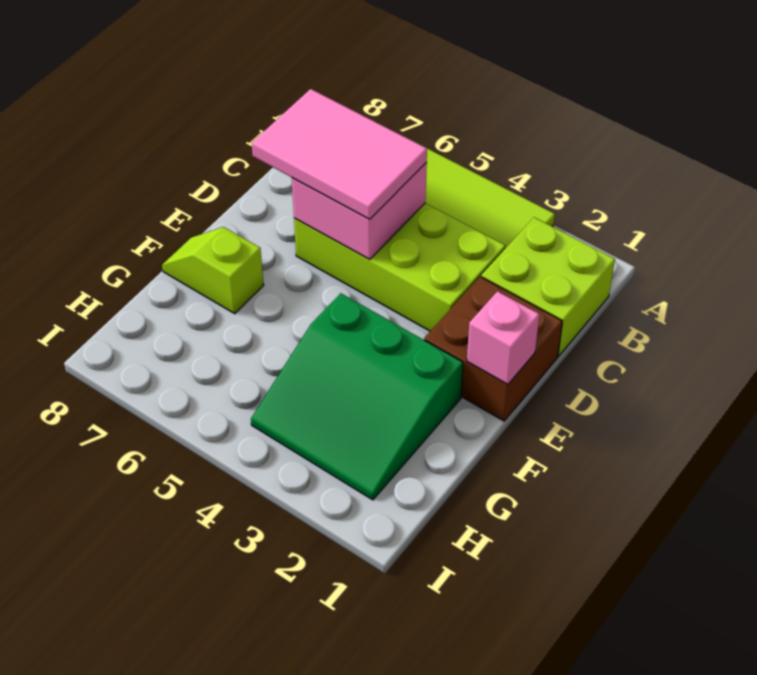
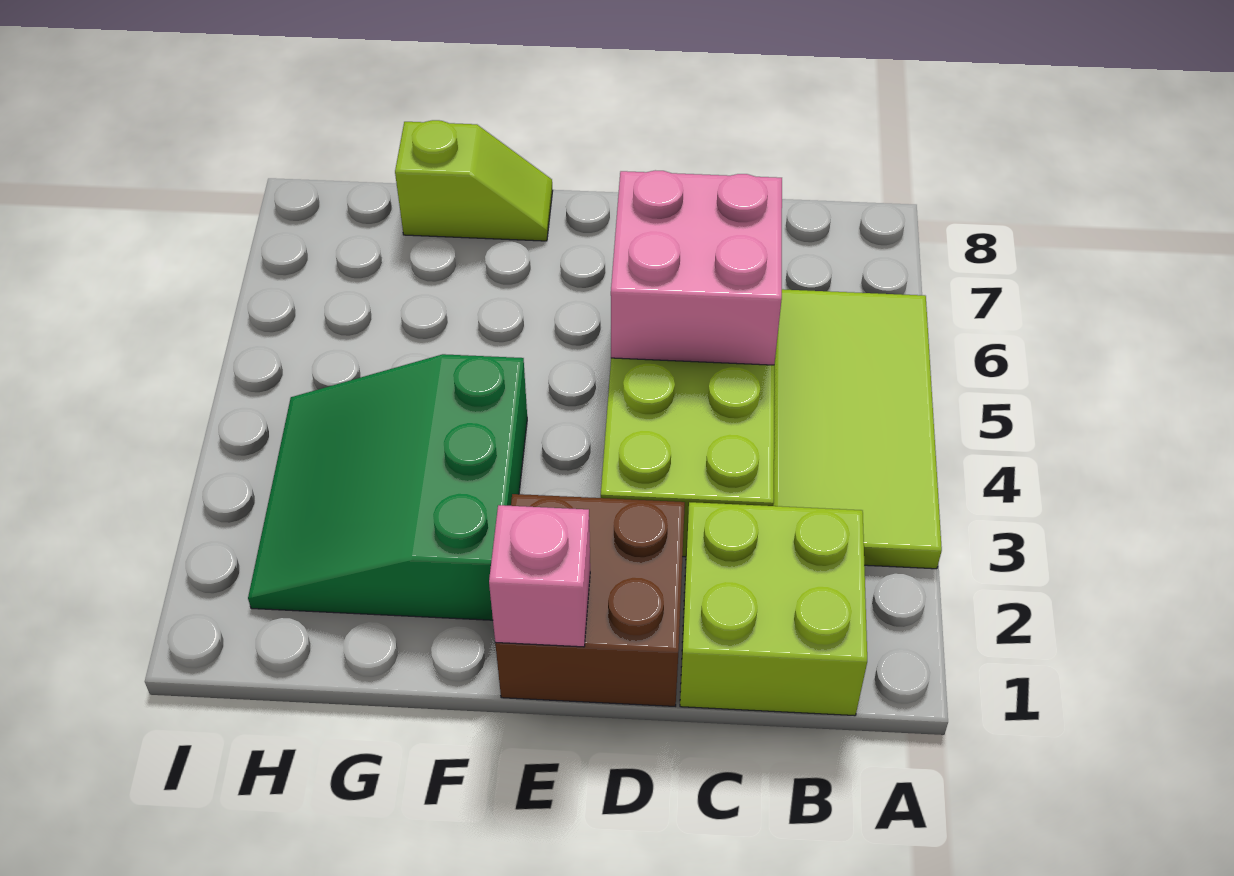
pink 2x3 tile [252,89,427,219] -> none
lime 1x2 slope [162,227,264,314] -> lime 1x2 slope turned to [395,120,553,241]

